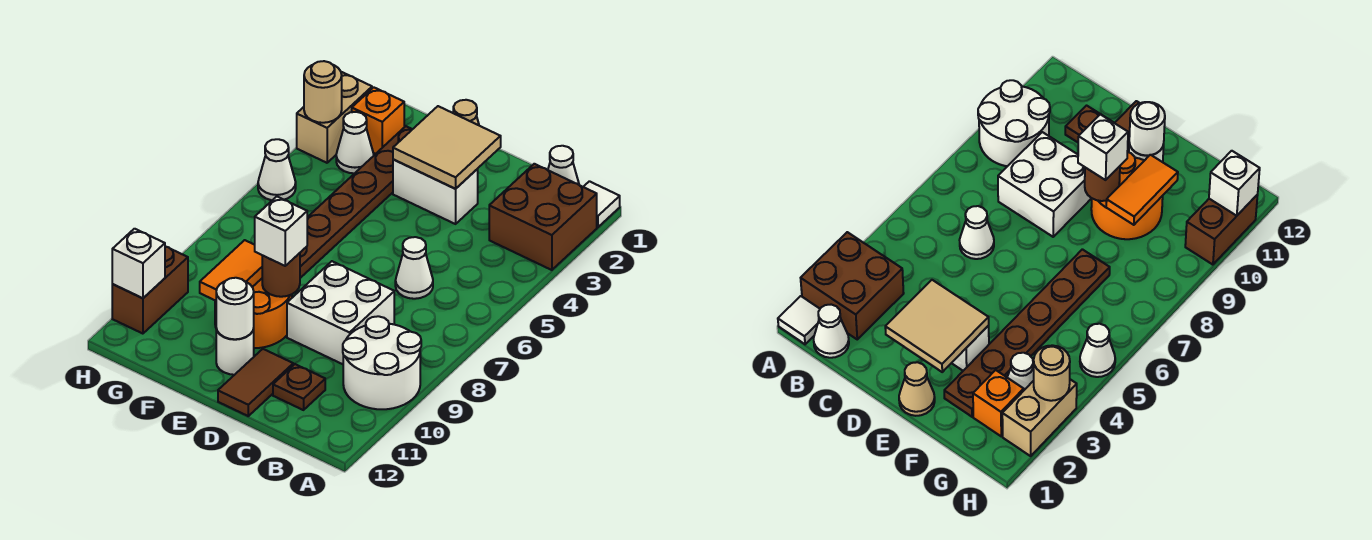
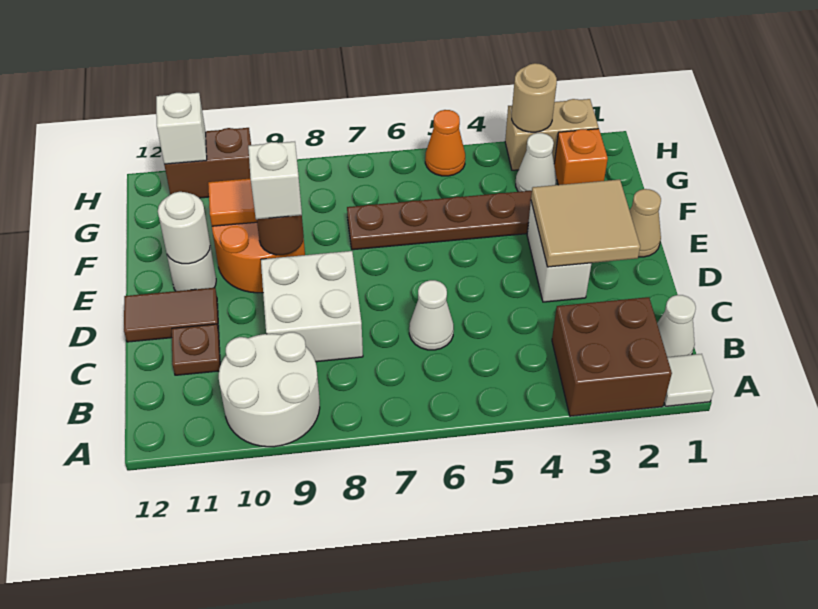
white 1x1 cone [258,139,296,200] -> orange 1x1 cone [425,110,465,176]

